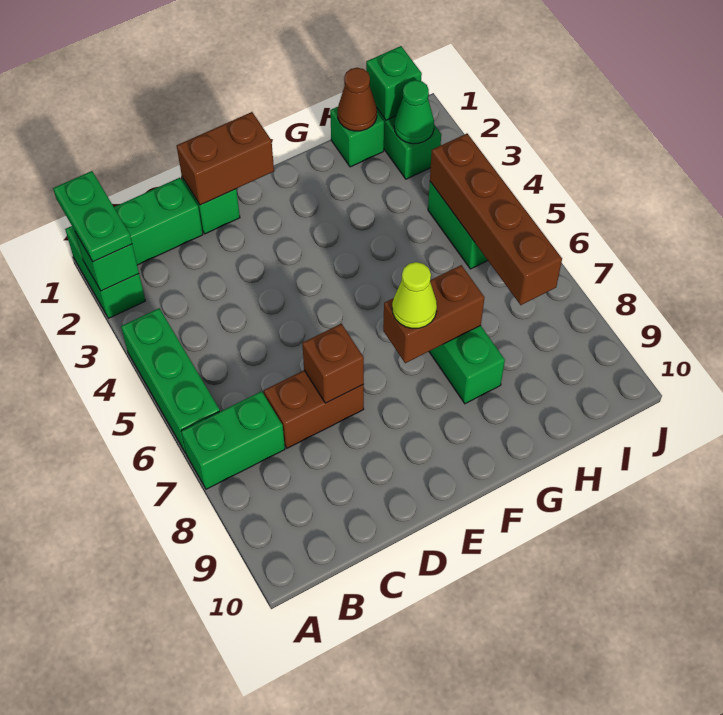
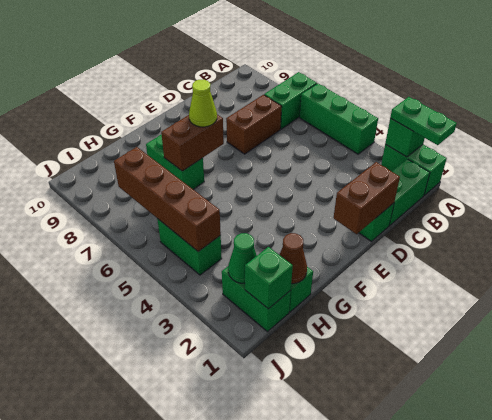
brown 1x1 brick [302,324,364,403] -> none

